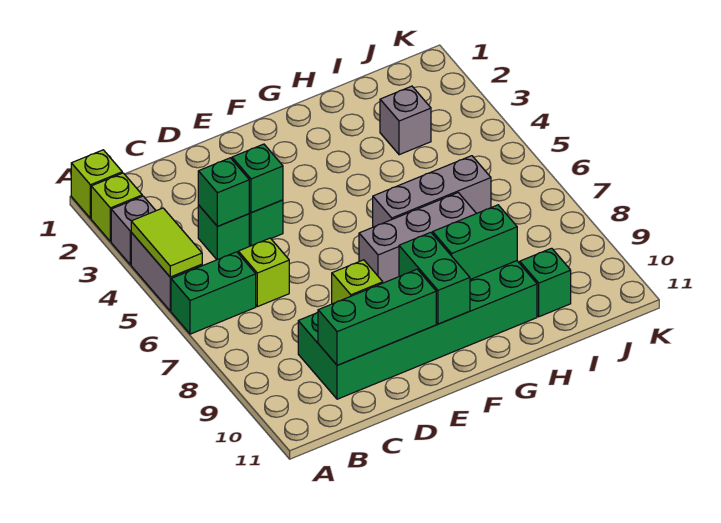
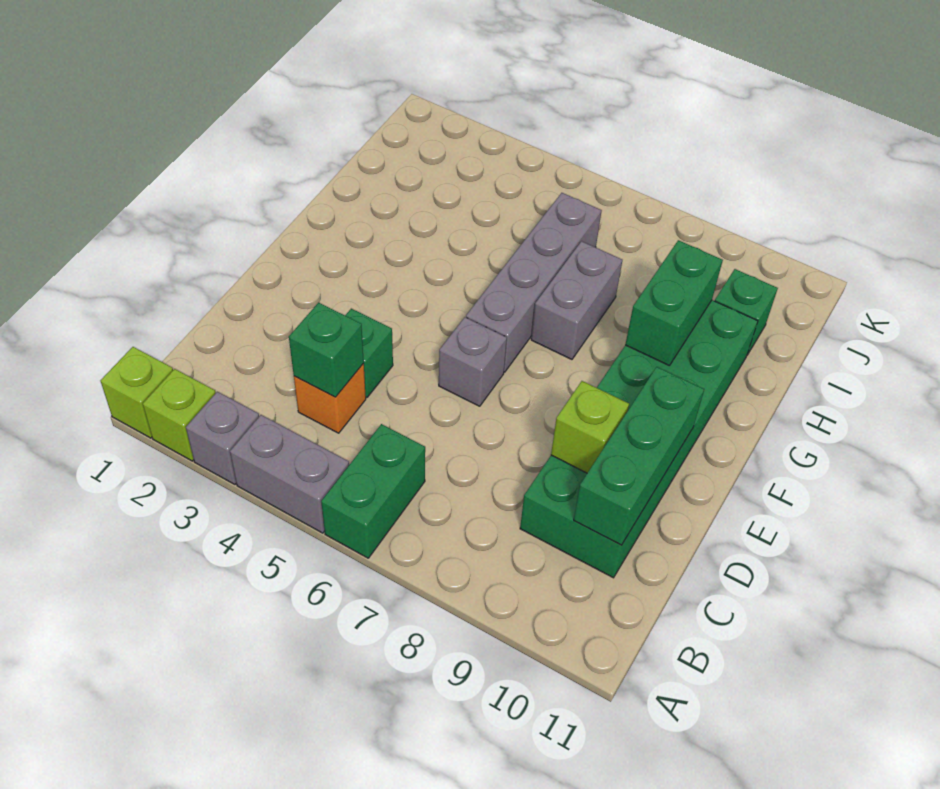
lime 1x2 tile [131,208,202,277] -> none
green 1x1 brick [198,205,249,259] -> orange 1x1 brick [294,364,366,433]
lime 1x1 brick [238,238,289,307] -> none
green 1x1 brick [232,144,283,213] -> none
grey 1x3 brick [359,193,476,283] -> grey 1x2 brick [531,241,622,359]
green 1x2 brick [399,232,470,324] -> none
grey 1x3 brick [373,156,491,227] -> grey 1x4 brick [466,193,602,372]
grey 1x1 brick [380,86,431,155] -> grey 1x1 brick moved to [439,317,507,406]

